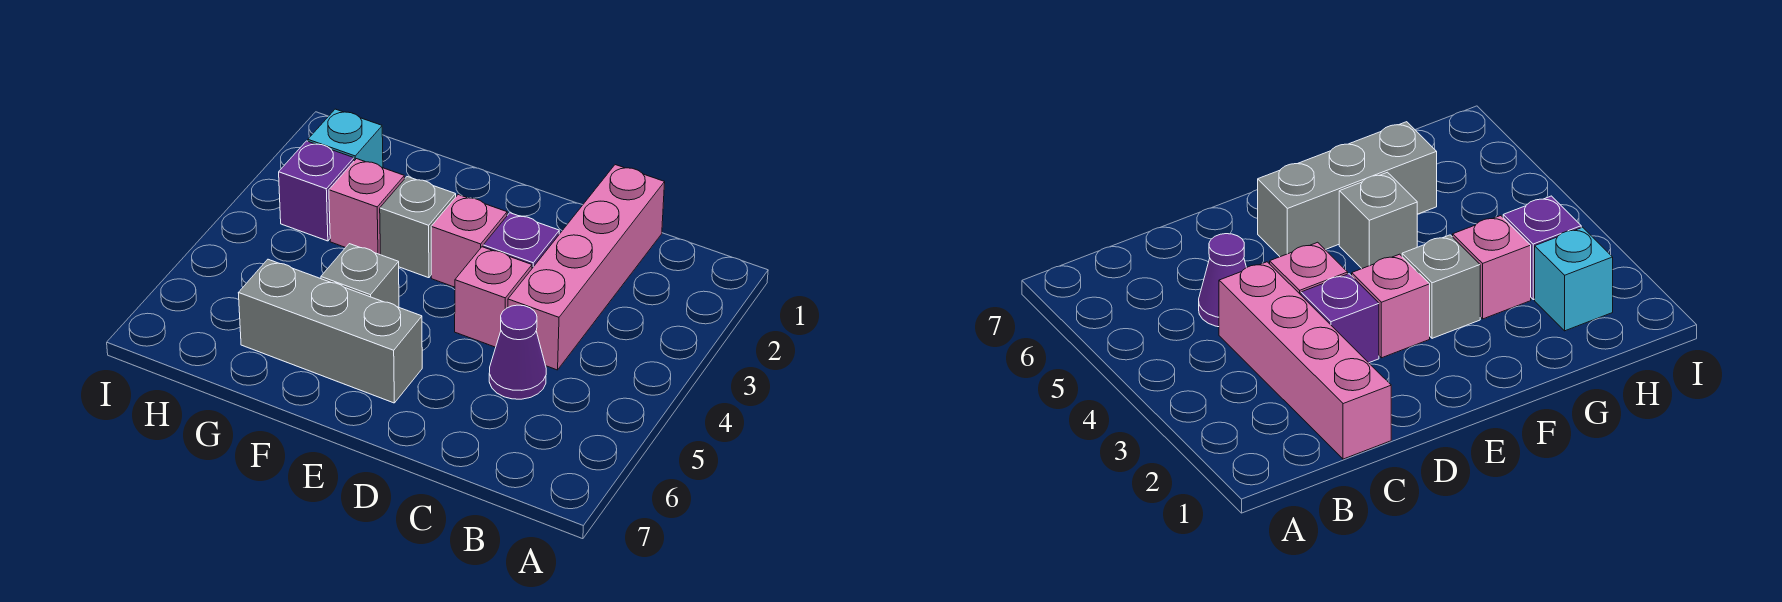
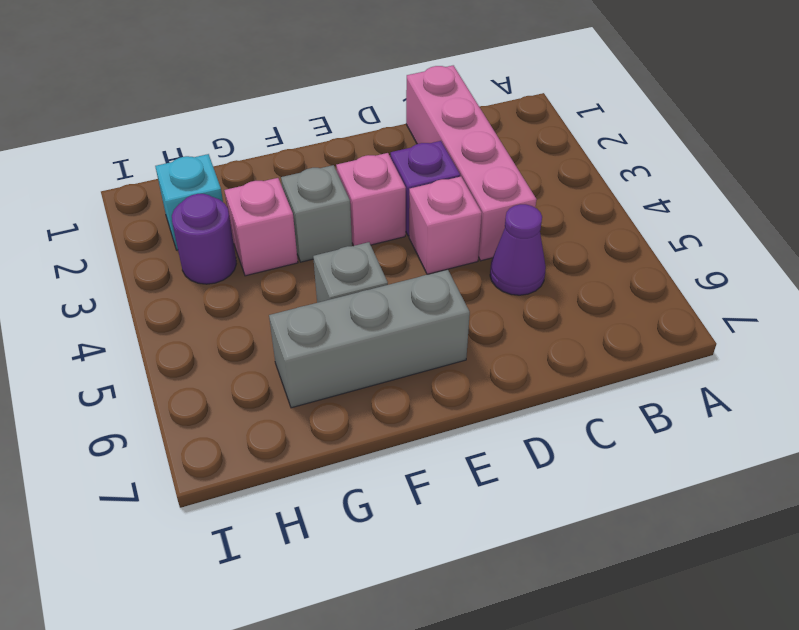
purple 1x1 brick [279,141,354,241] -> purple 1x1 round brick [172,194,236,284]

